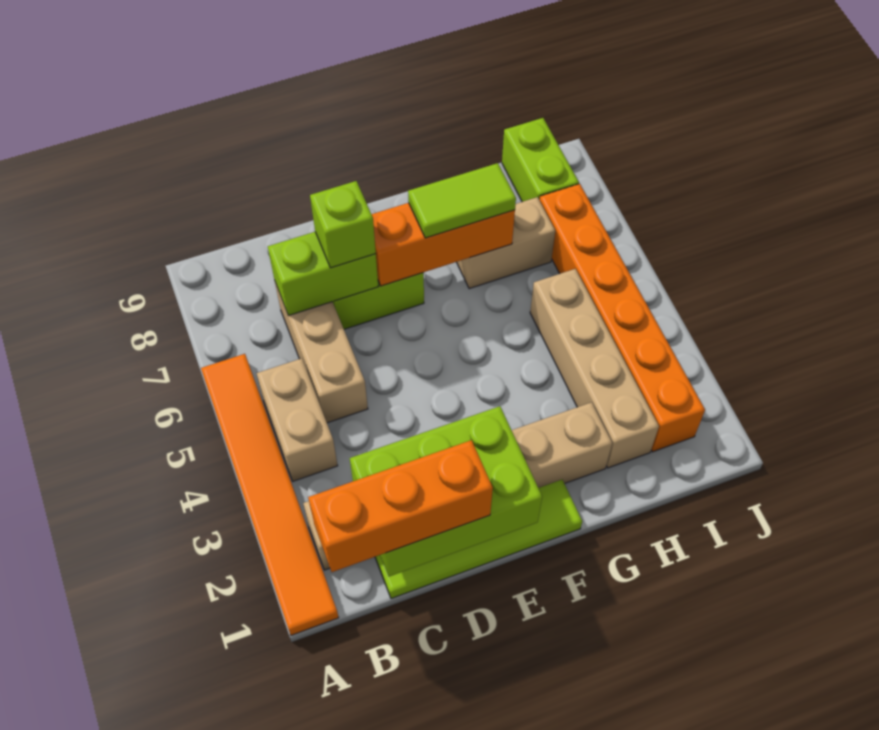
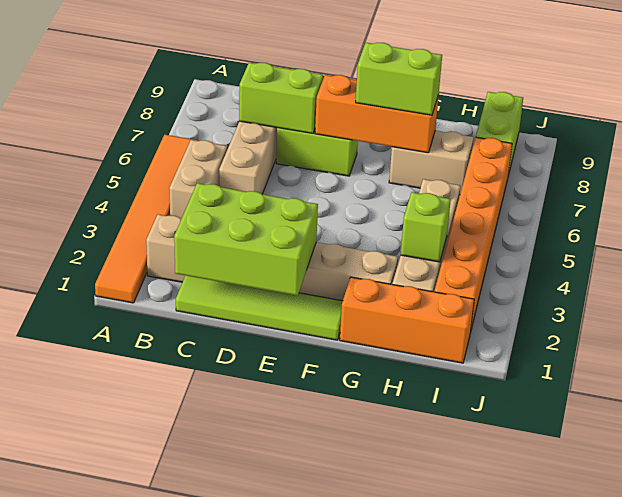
orange 1x3 brick [308,440,493,572] -> orange 1x3 brick moved to [340,277,474,363]
lime 1x1 brick [310,181,376,268] -> lime 1x1 brick moved to [401,192,451,262]
lime 1x2 tile [408,163,516,238] -> lime 1x2 brick [356,43,442,115]

